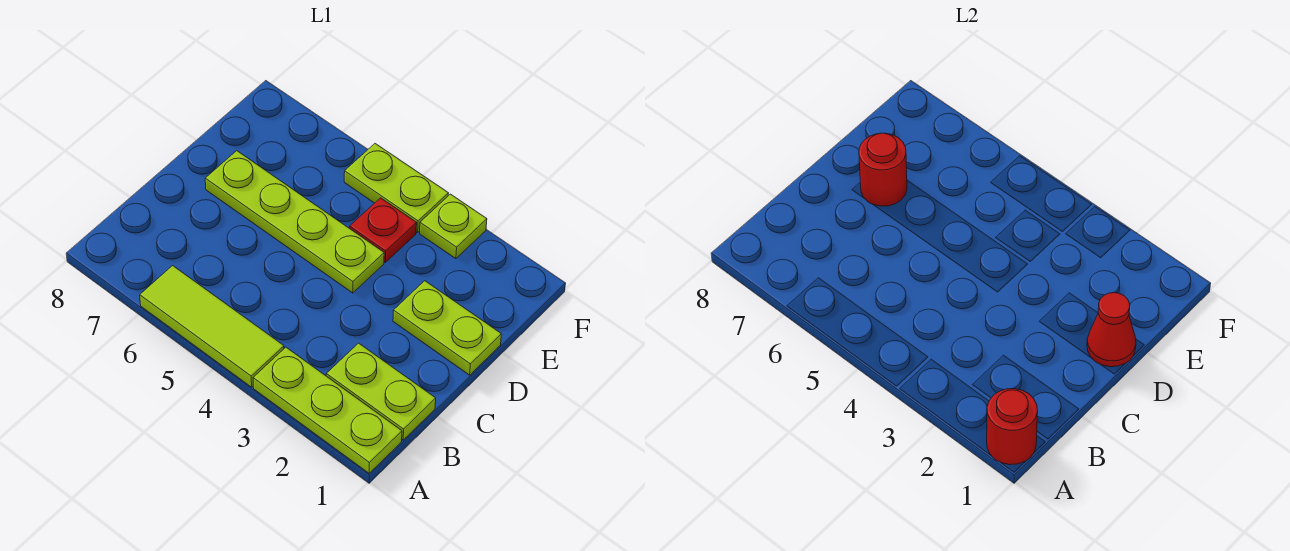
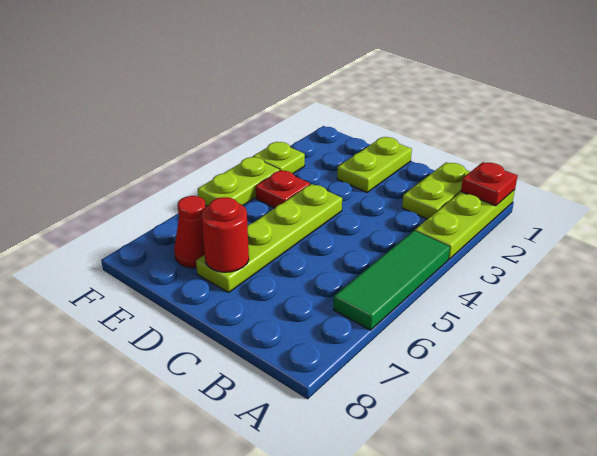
red 1x1 round brick [987,389,1038,465] -> red 1x1 plate [461,162,517,206]
lime 1x3 tile [140,266,284,387] -> green 1x3 tile [333,231,450,330]
red 1x1 cone [1087,293,1136,367] -> red 1x1 cone moved to [174,196,206,268]

